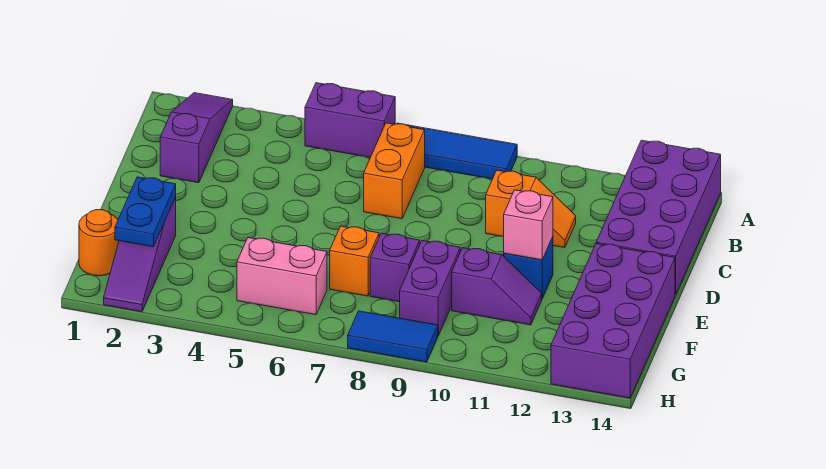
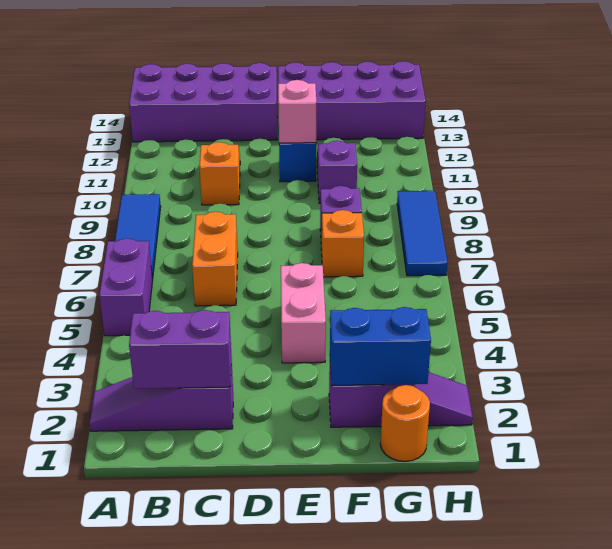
orange 1x2 brick [364,123,425,219] -> orange 1x2 brick turned to [192,212,238,306]
blue 1x2 plate [115,177,176,247] -> blue 1x2 brick [330,307,431,385]
purple 1x2 brick [400,241,460,336] -> purple 1x2 brick moved to [129,310,231,389]
pink 1x2 brick [237,238,327,315] -> pink 1x2 brick moved to [281,263,326,363]
blue 1x2 tile [348,311,438,362] -> blue 1x3 tile [397,191,448,276]

